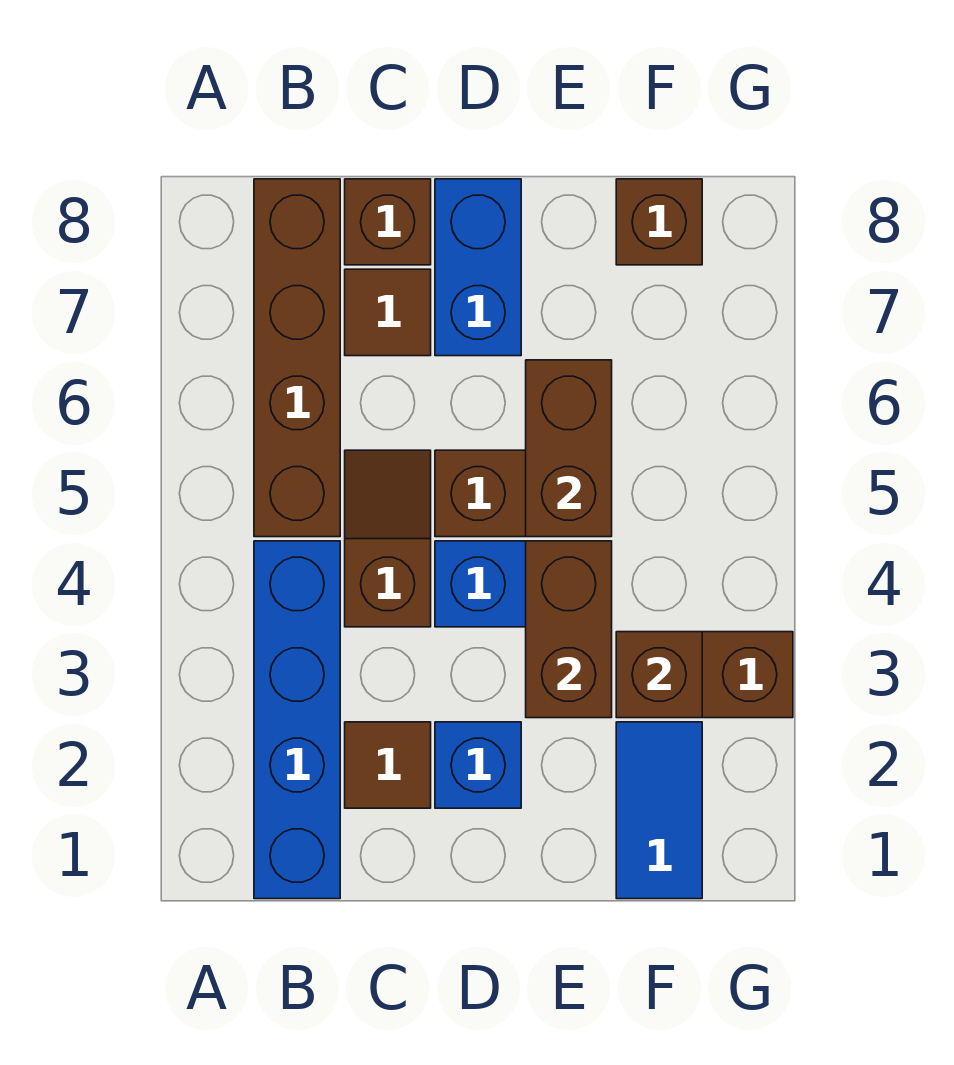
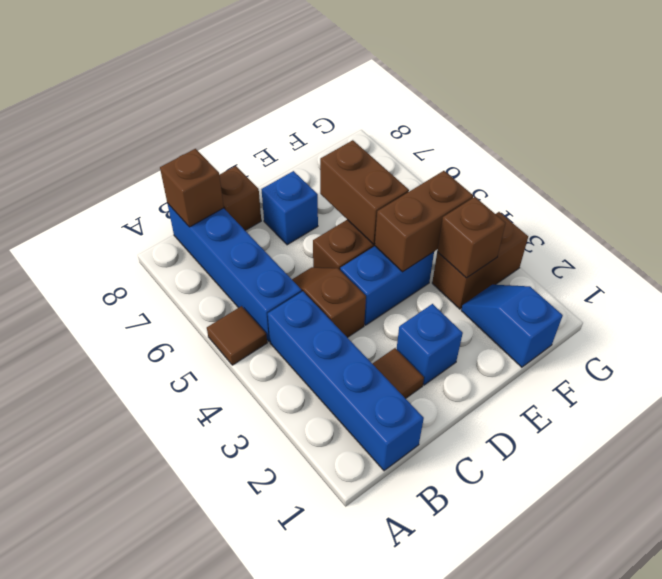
brown 1x4 brick [254,179,340,537] -> blue 1x4 brick [167,203,302,342]
brown 1x1 tile [345,269,431,356] -> brown 1x1 tile moved to [207,306,267,365]
blue 1x2 brick [435,179,521,356] -> blue 1x1 brick [261,171,318,245]
brown 1x2 brick [526,541,612,718] -> brown 1x2 brick turned to [375,171,473,272]
blue 1x2 tile [616,722,702,899] -> blue 1x2 slope [461,285,563,367]
brown 1x1 brick [616,179,702,265] -> brown 1x1 brick moved to [160,149,224,227]

